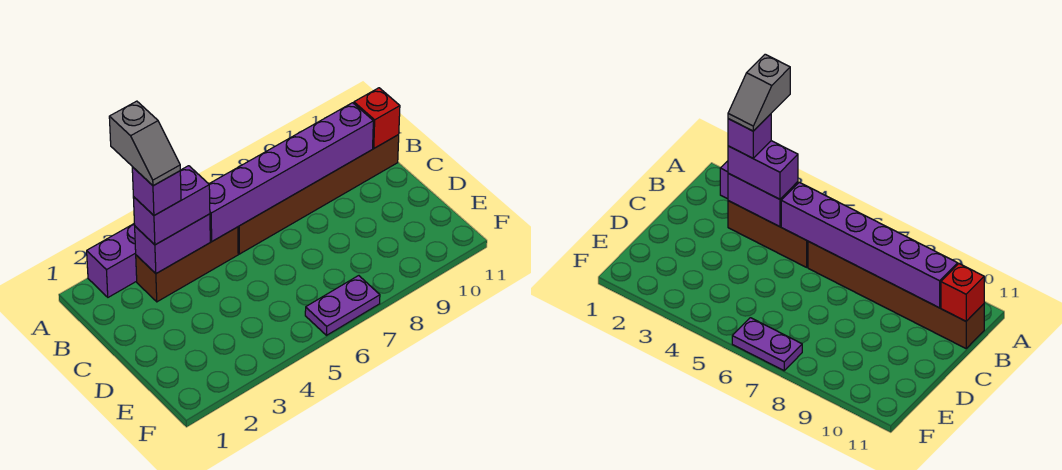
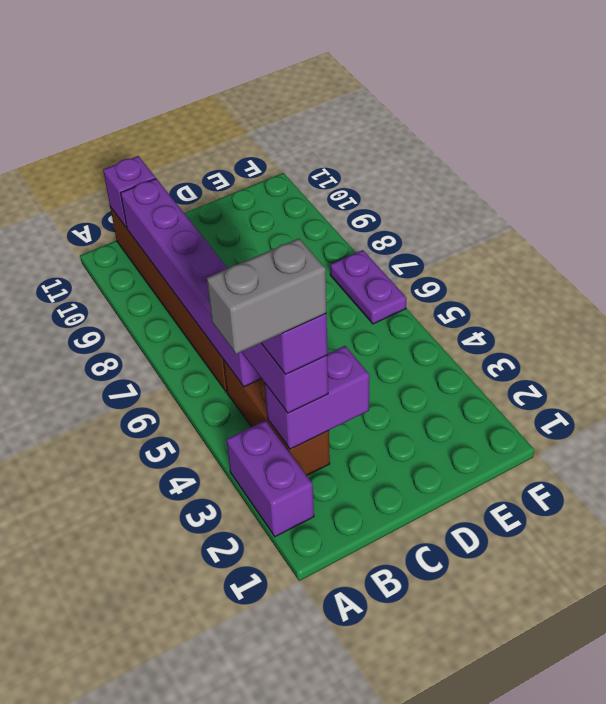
grey 1x2 slope [109,101,180,186] -> grey 1x2 brick [207,238,326,354]
purple 1x2 brick [135,214,210,274] -> purple 1x2 brick turned to [265,346,370,449]
red 1x1 brick [354,88,400,148] -> purple 1x1 brick [103,156,156,228]

